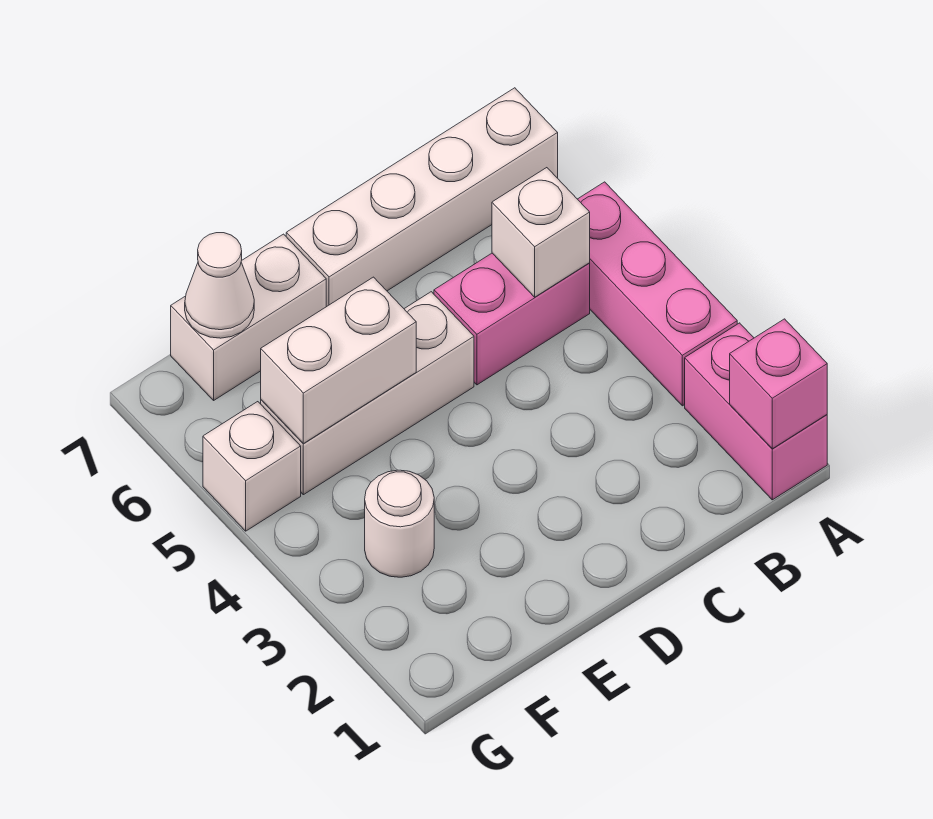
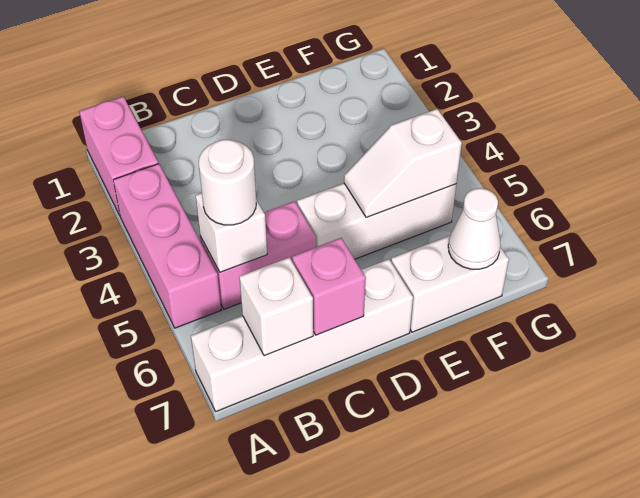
pink 1x1 brick [730,319,827,449] -> pink 1x1 brick moved to [292,238,366,335]
white 1x2 brick [261,277,416,444] -> white 1x2 slope [344,109,462,217]
white 1x1 round brick [365,470,434,577] -> white 1x1 round brick moved to [199,140,256,225]
white 1x1 brick [203,402,301,531] -> white 1x1 brick moved to [239,257,313,356]

